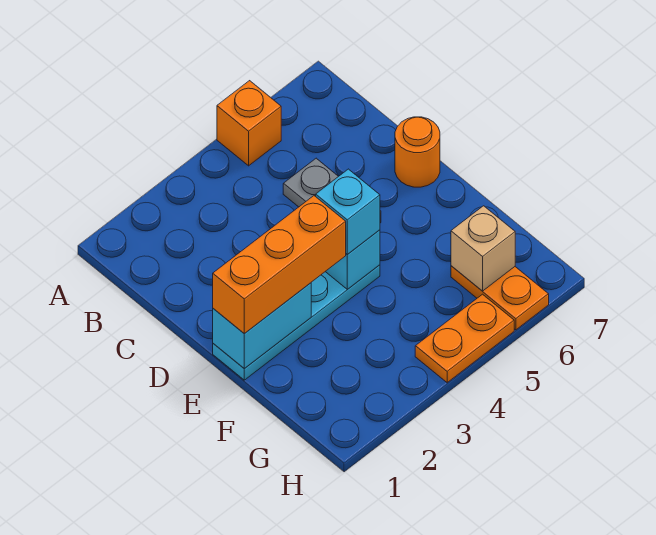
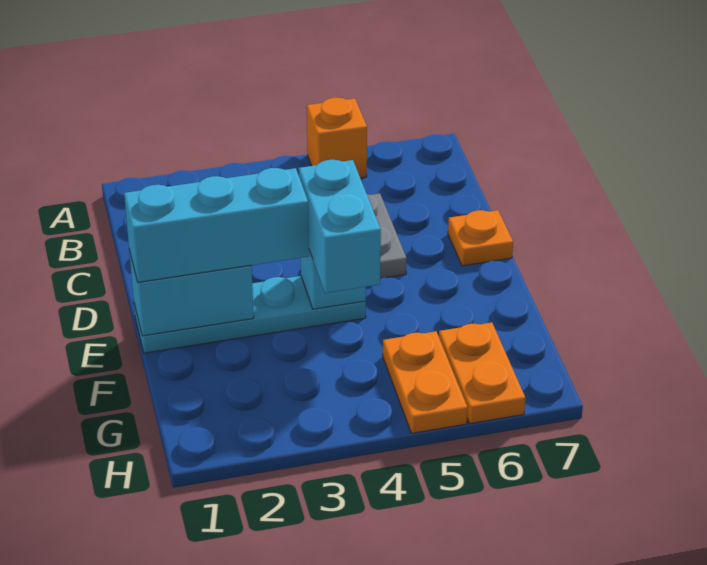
orange 1x1 round brick [395,117,440,187] -> orange 1x1 plate [448,210,513,266]
orange 1x3 brick [213,196,346,334] -> cyan 1x3 brick [124,168,309,282]
cyan 1x1 brick [316,169,380,255] -> cyan 1x2 brick [299,160,381,293]
tan 1x1 brick [451,206,515,291] -> none
orange 1x2 plate [415,294,514,383] -> orange 1x2 plate turned to [383,331,468,433]

